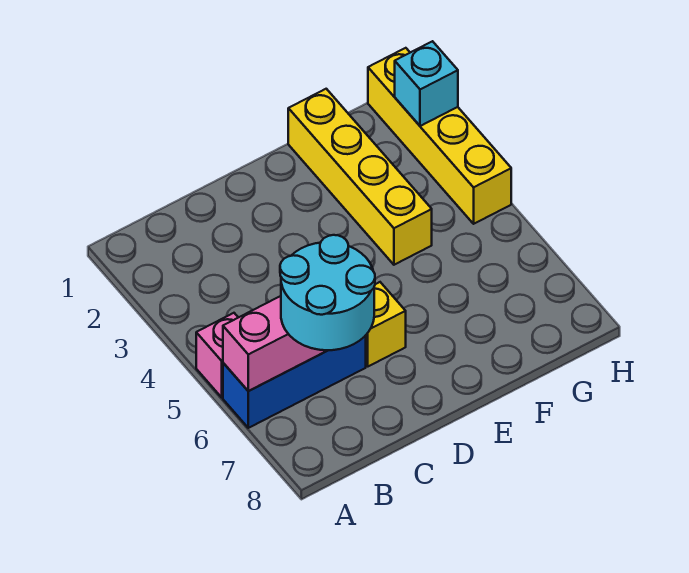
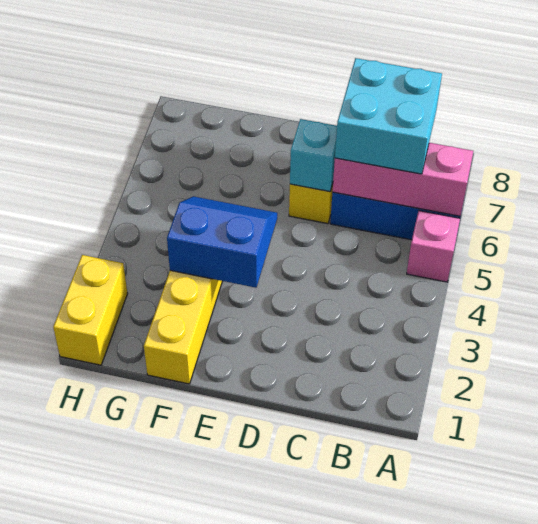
cyan 2x2 round brick [280,235,375,350] -> cyan 2x2 brick [335,58,442,174]
none -> blue 2x2 slope [167,196,277,288]
yellow 1x4 brick [368,48,511,224] -> yellow 1x2 brick [53,255,128,365]
cyan 1x1 brick [395,41,458,126] -> cyan 1x1 brick moved to [290,119,337,192]

